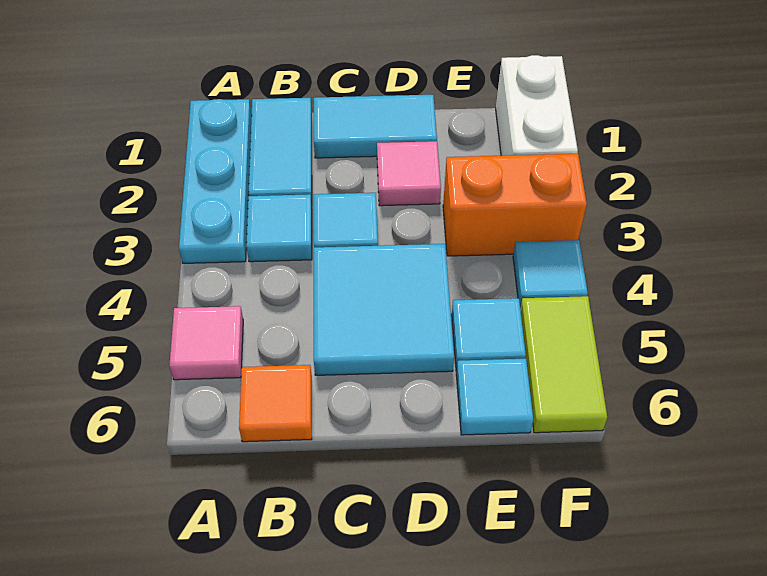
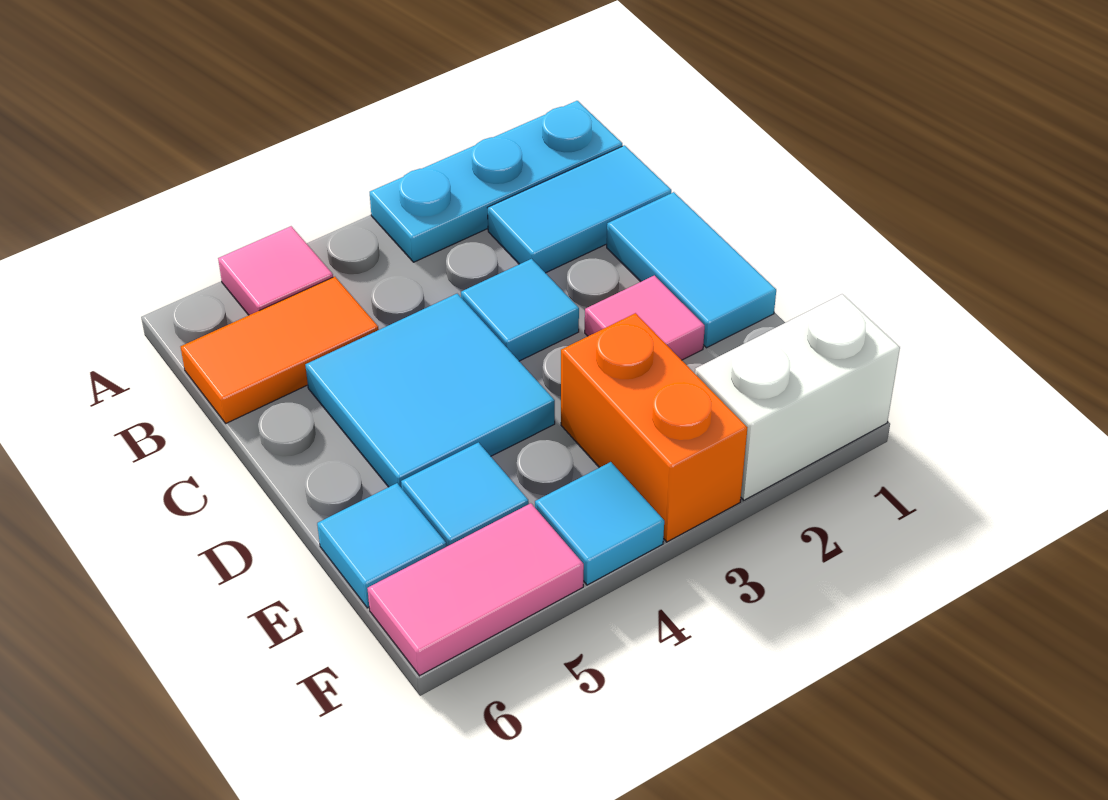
cyan 1x1 tile [246,194,312,262] -> none
orange 1x1 tile [239,365,312,442] -> orange 1x2 tile [181,277,379,423]
lime 1x2 tile [520,296,607,433] -> pink 1x2 tile [367,503,584,676]

